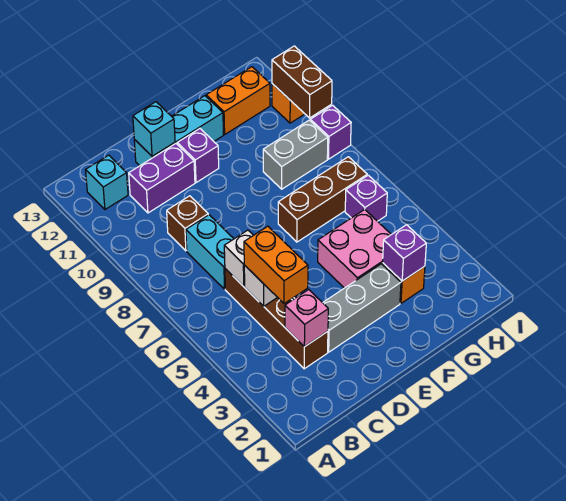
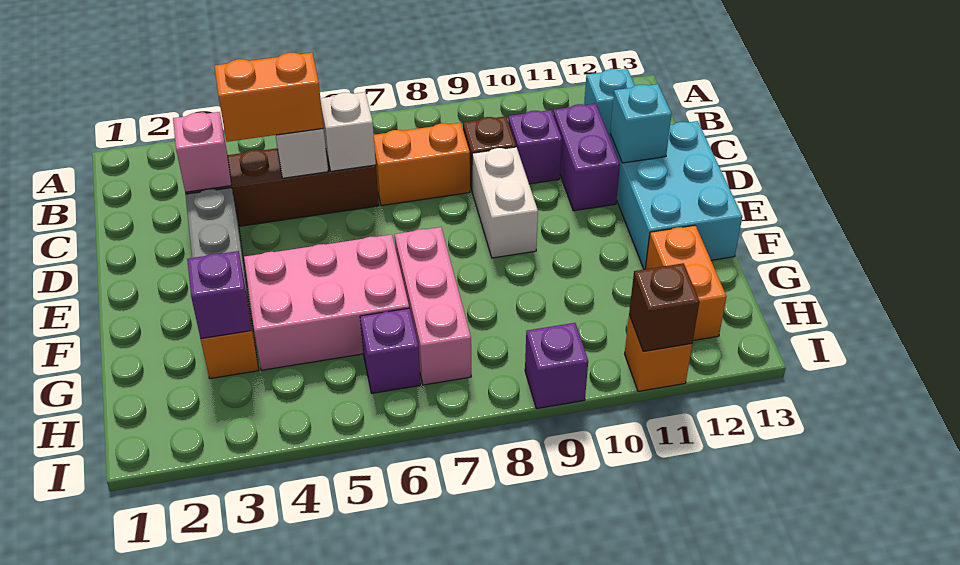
cyan 1x2 brick [186,215,234,289] -> orange 1x2 brick [374,123,470,206]
none -> white 1x2 brick [472,147,538,258]
cyan 1x3 brick [134,96,223,166] -> cyan 2x3 brick [610,121,742,269]
purple 1x1 brick [177,129,219,183] -> purple 1x1 brick moved to [508,110,562,184]
pink 2x2 brick [318,209,391,288] -> pink 2x3 brick [244,234,409,370]
brown 1x3 brick [278,157,367,242] -> pink 1x3 brick [395,227,471,385]
grey 1x2 brick [263,120,328,189] -> none
brown 1x2 brick [272,46,332,118] -> brown 1x1 brick [629,263,700,351]

